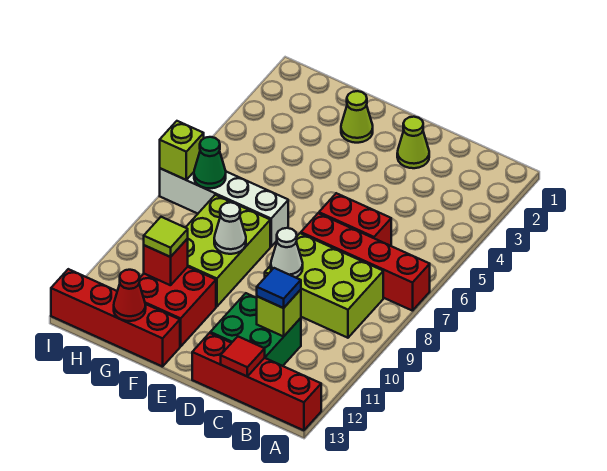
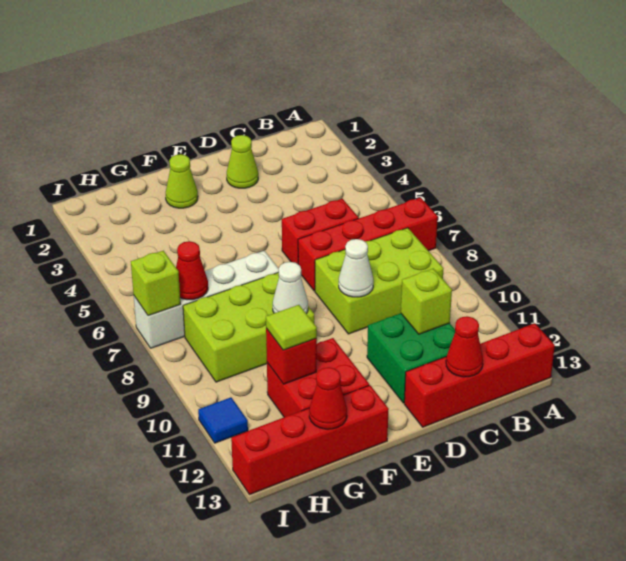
blue 1x1 tile [257,268,301,308] -> blue 1x1 tile moved to [198,397,248,443]
red 1x1 tile [221,337,265,376] -> red 1x1 cone [446,316,483,377]
lime 2x3 brick [185,195,270,307] -> lime 2x3 brick turned to [183,272,314,382]
green 1x1 cone [194,137,226,188] -> red 1x1 cone [176,241,208,300]

